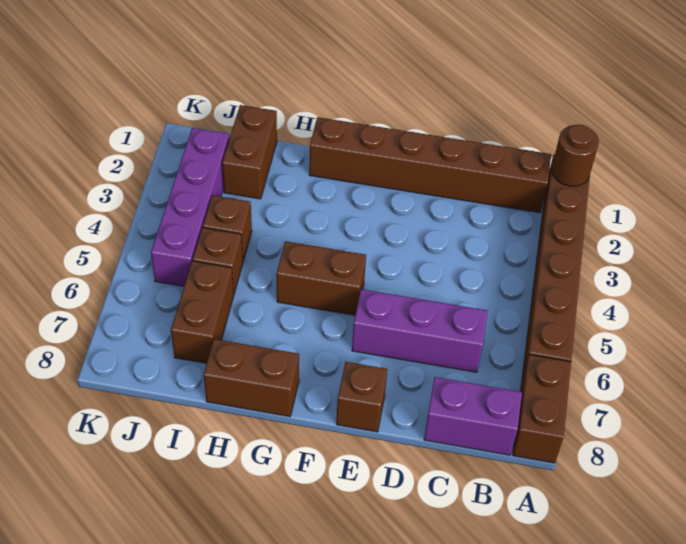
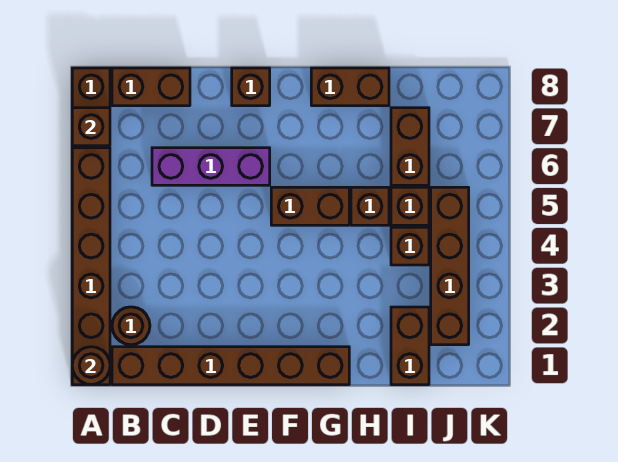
none -> brown 1x1 brick [72,108,110,146]
none -> brown 1x1 round brick [112,307,150,345]
purple 1x2 brick [424,377,522,455] -> brown 1x2 brick [112,68,190,106]
none -> brown 1x1 brick [351,187,389,225]
purple 1x4 brick [151,128,229,286] -> brown 1x4 brick [431,187,469,345]

